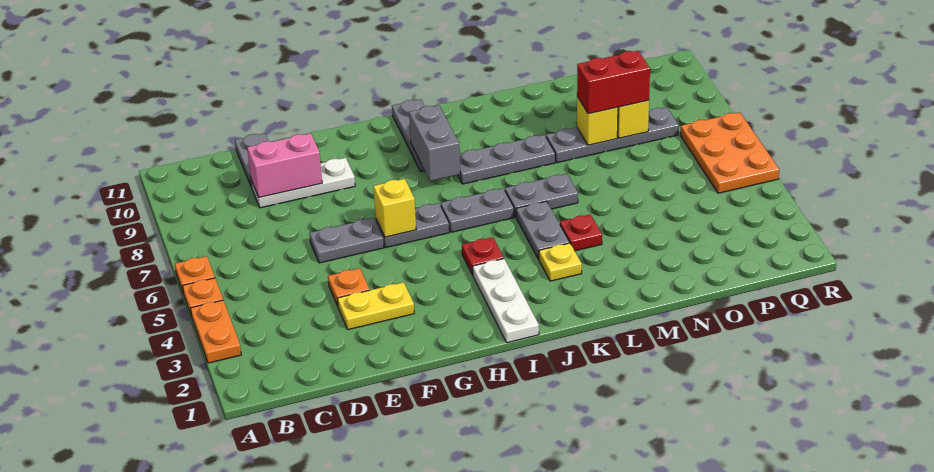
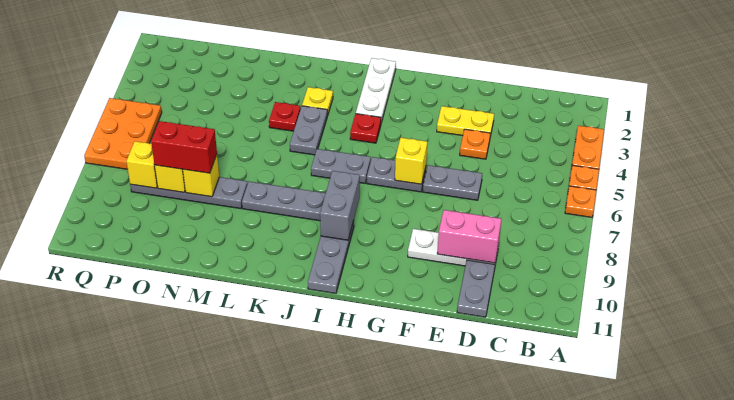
grey 1x2 plate [505,174,578,217] -> none
none -> yellow 1x1 brick [126,141,157,188]

